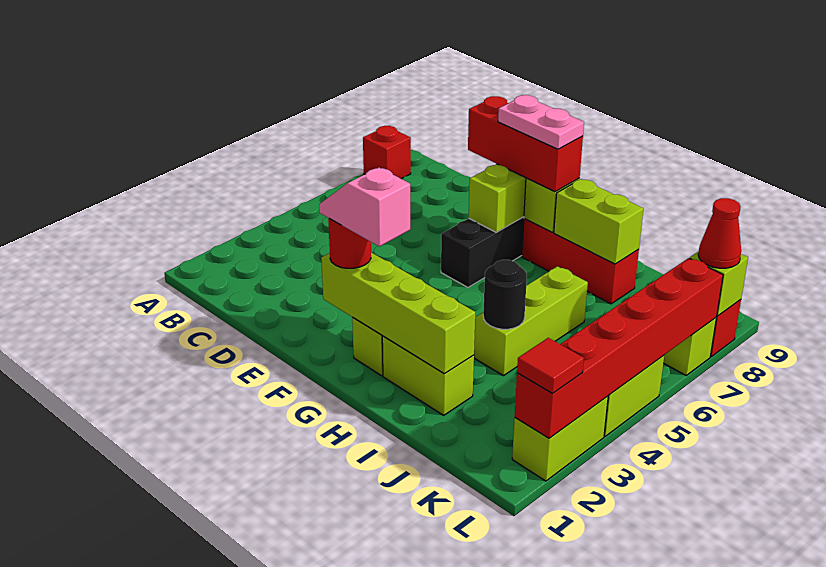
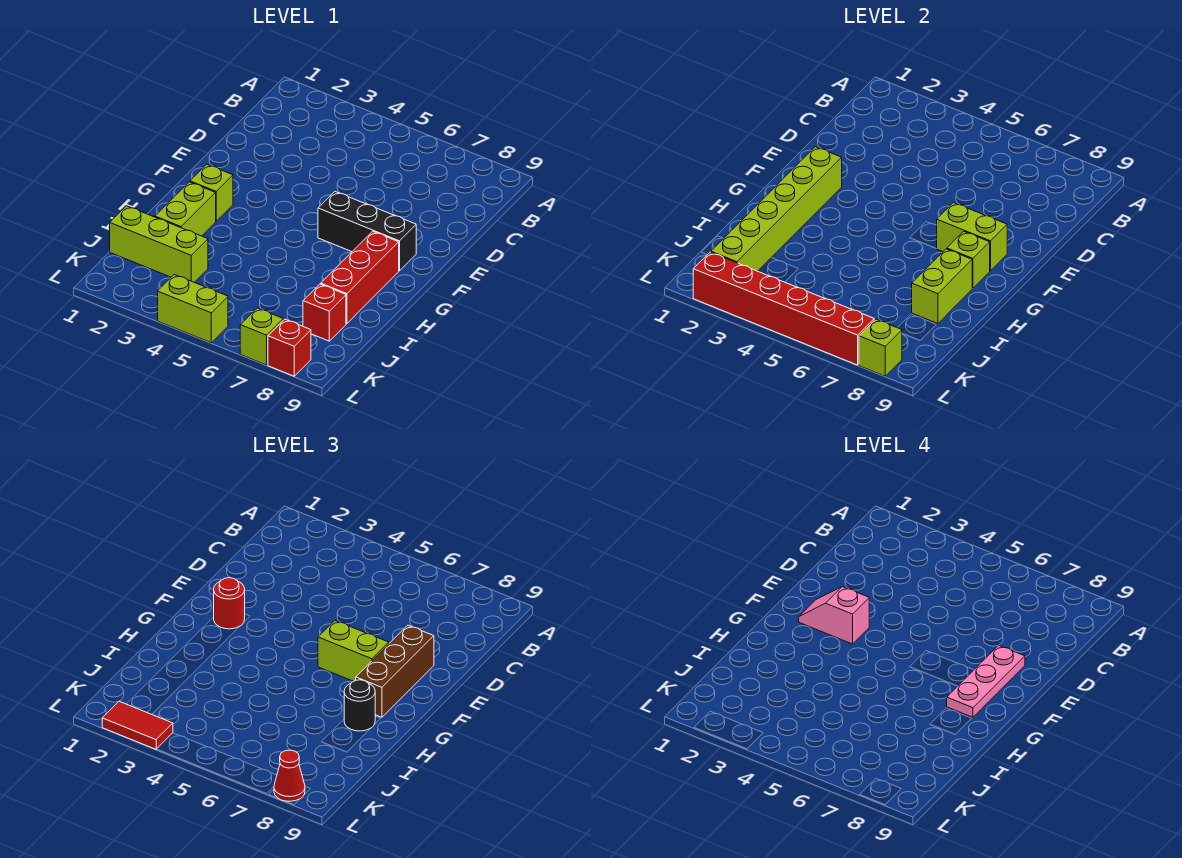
red 1x1 brick [363,126,411,179] -> red 1x1 brick moved to [303,284,346,341]
red 1x3 brick [468,96,583,192] -> brown 1x3 brick [356,625,434,717]
lime 1x4 brick [321,253,475,374] -> lime 1x6 brick [711,147,842,271]
pink 1x2 slope [319,168,410,246] -> pink 1x2 slope turned to [799,587,869,644]
pink 1x2 plate [498,95,584,149] -> pink 1x3 plate [947,645,1025,717]
lime 1x3 brick [474,266,588,376] -> lime 1x3 brick moved to [110,206,208,282]
black 1x1 round brick [483,260,527,329] -> black 1x1 round brick moved to [344,680,375,731]
lime 1x2 brick [512,396,608,481] -> lime 1x2 brick moved to [318,621,389,681]
red 1x1 tile [517,338,584,393] -> red 1x2 tile [102,701,173,749]

